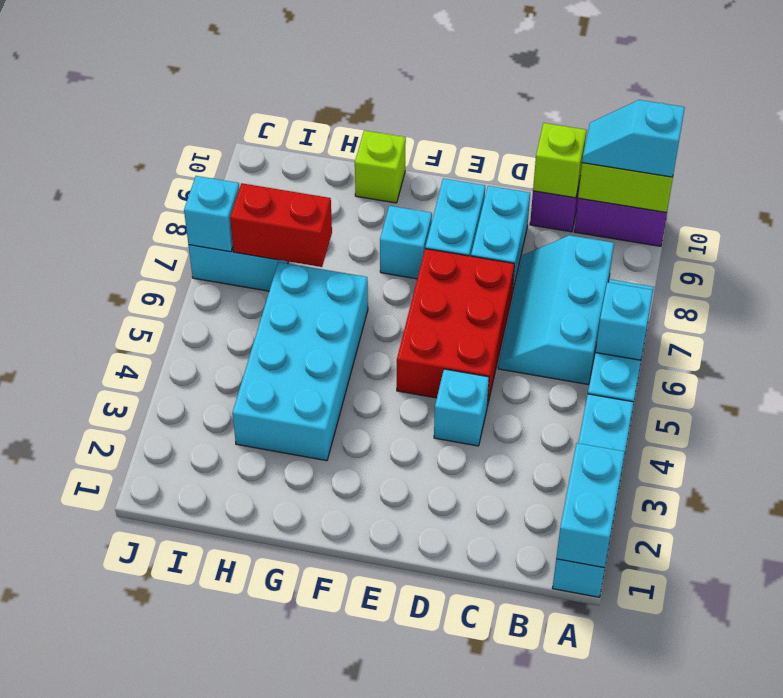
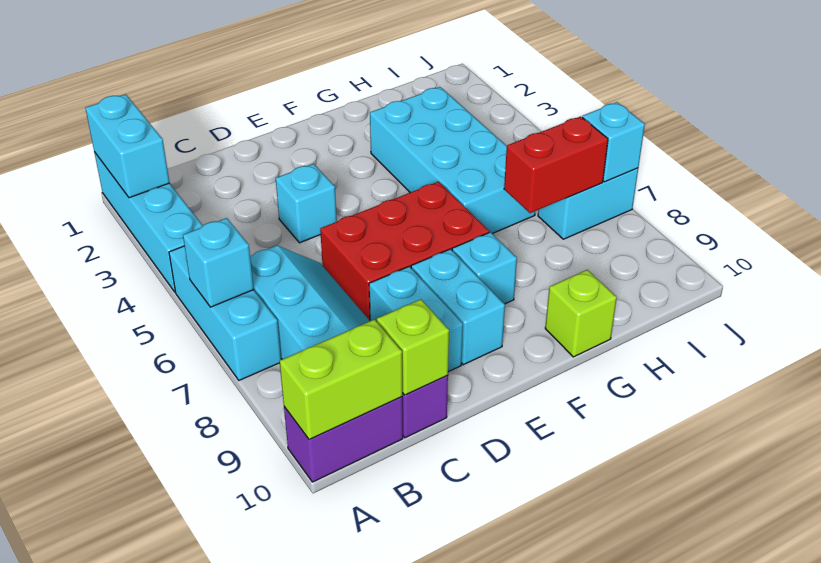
cyan 1x2 slope [582,100,685,177] -> none
red 2x3 brick [397,249,514,406] -> red 2x3 brick turned to [320,182,489,320]

